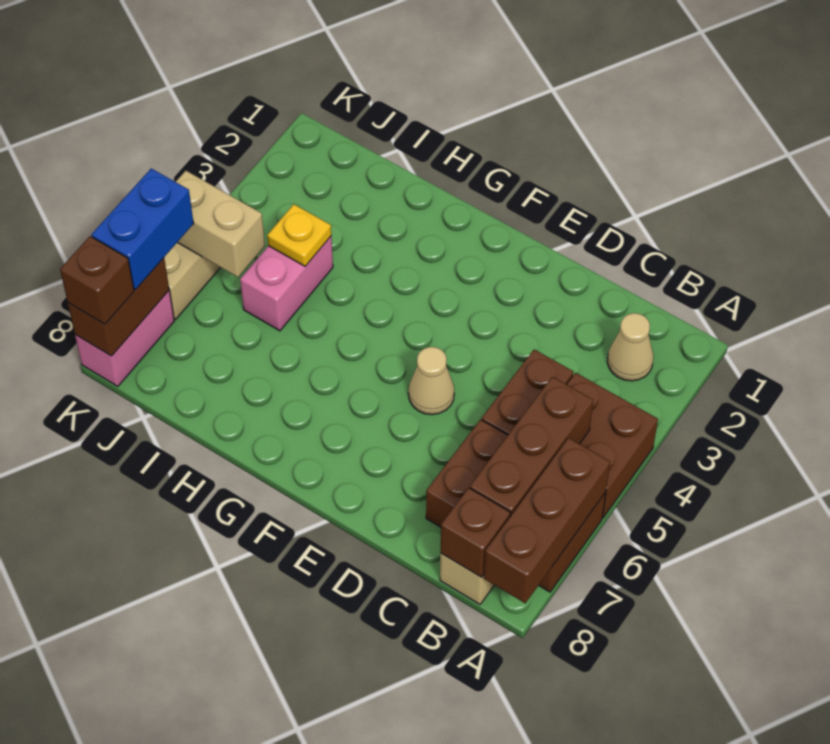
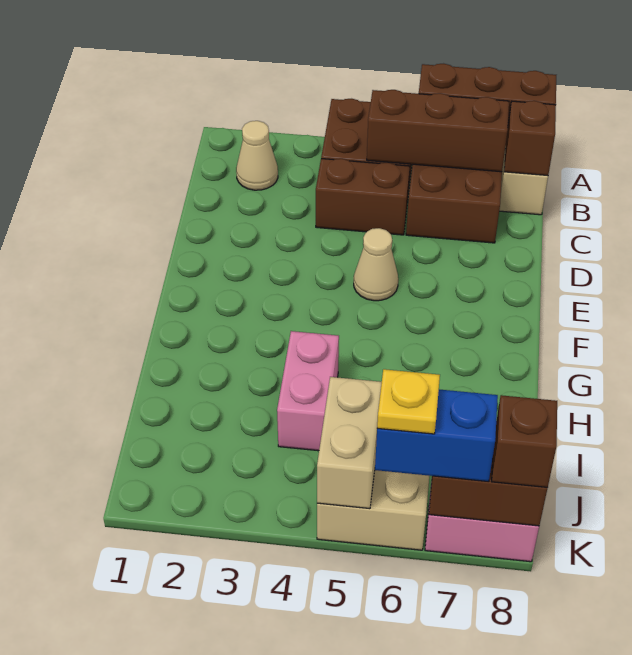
pink 1x2 brick [240,237,333,331] -> pink 1x2 brick turned to [277,331,339,451]
yellow 1x1 plate [267,204,331,266] -> yellow 1x1 plate moved to [377,369,440,434]

